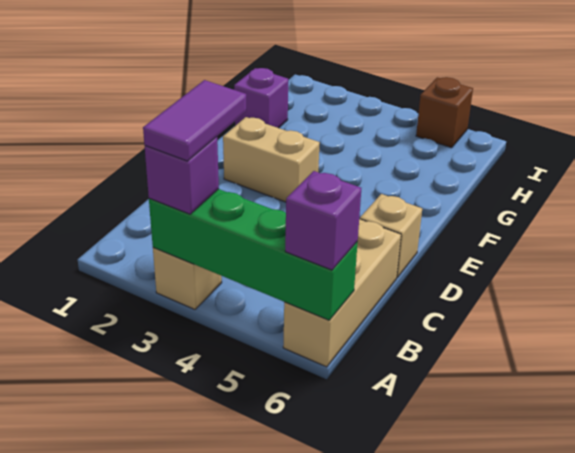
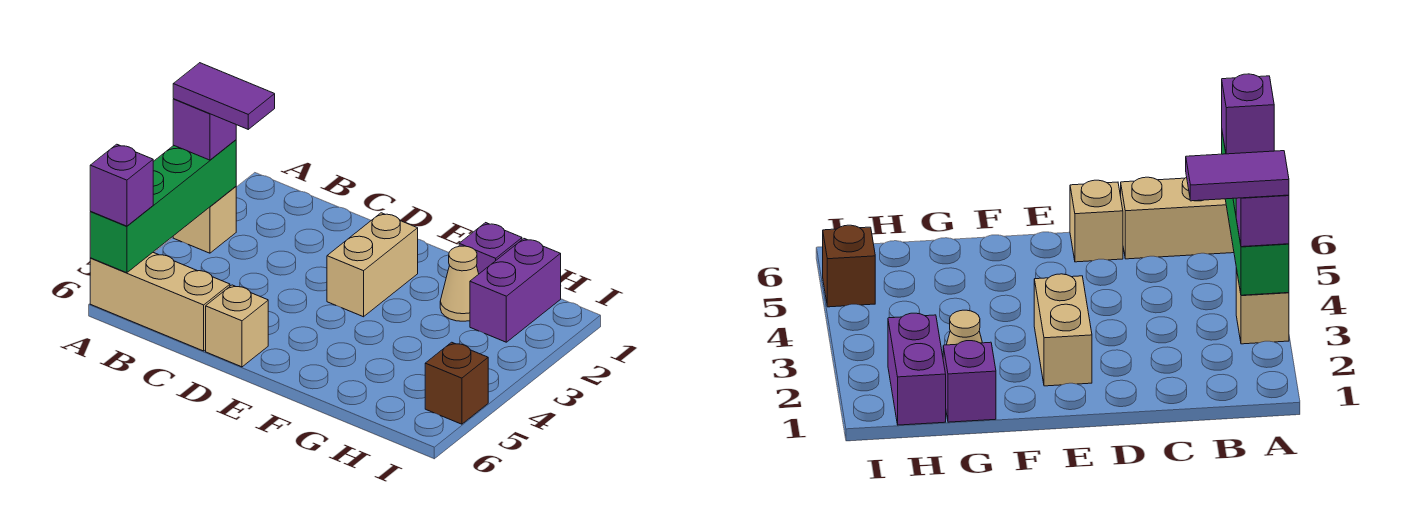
none -> tan 1x1 cone [440,246,479,321]
none -> purple 1x2 brick [470,239,561,342]

